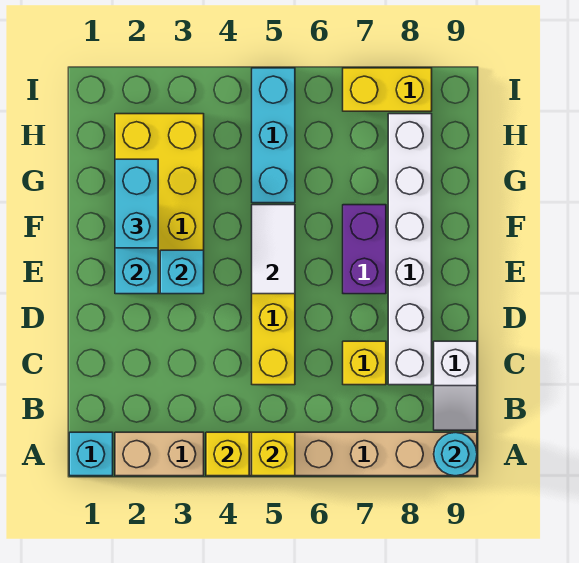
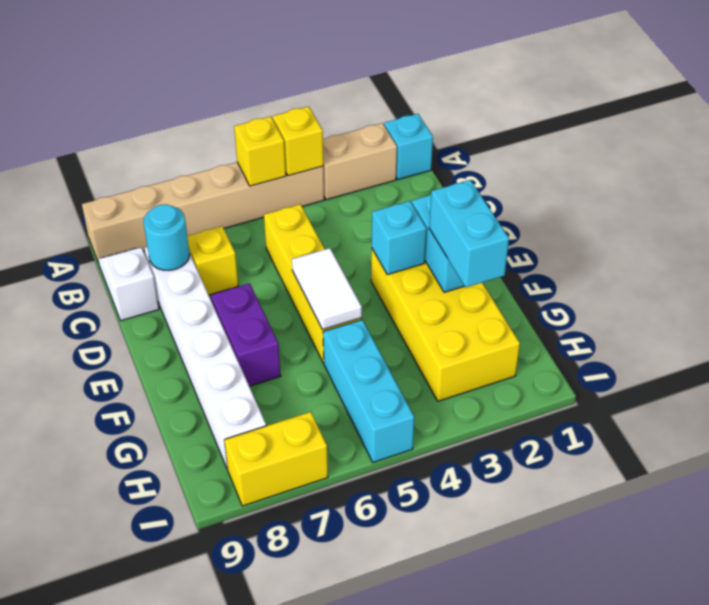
cyan 1x1 round brick [434,432,477,476] -> cyan 1x1 round brick moved to [143,204,190,270]

